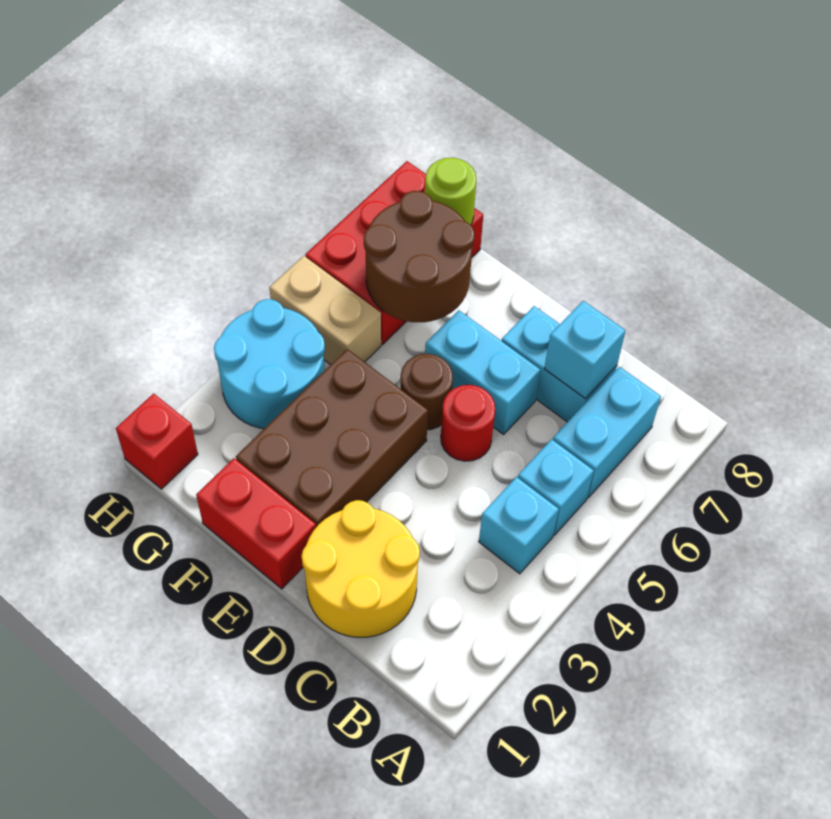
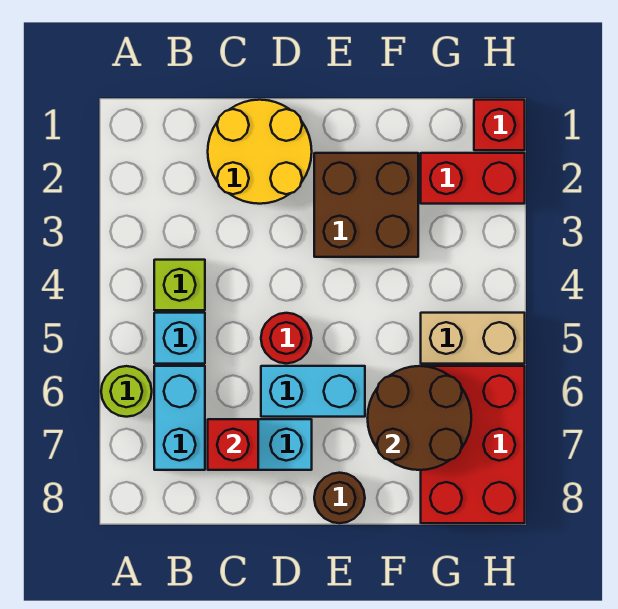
cyan 1x1 brick [479,477,559,574] -> lime 1x1 brick [154,260,205,310]
cyan 1x1 brick [544,301,626,398] -> red 1x1 brick [208,419,258,470]
red 1x2 brick [196,458,316,589] -> red 1x2 brick moved to [421,153,525,204]
brown 2x3 brick [236,349,428,527] -> brown 2x2 brick [314,153,418,257]
brown 1x1 round brick [401,354,453,430] -> brown 1x1 round brick moved to [314,473,365,523]
cyan 2x2 round brick [214,299,325,429] -> none
lime 1x1 round brick [425,158,476,225] -> lime 1x1 round brick moved to [101,366,152,417]

